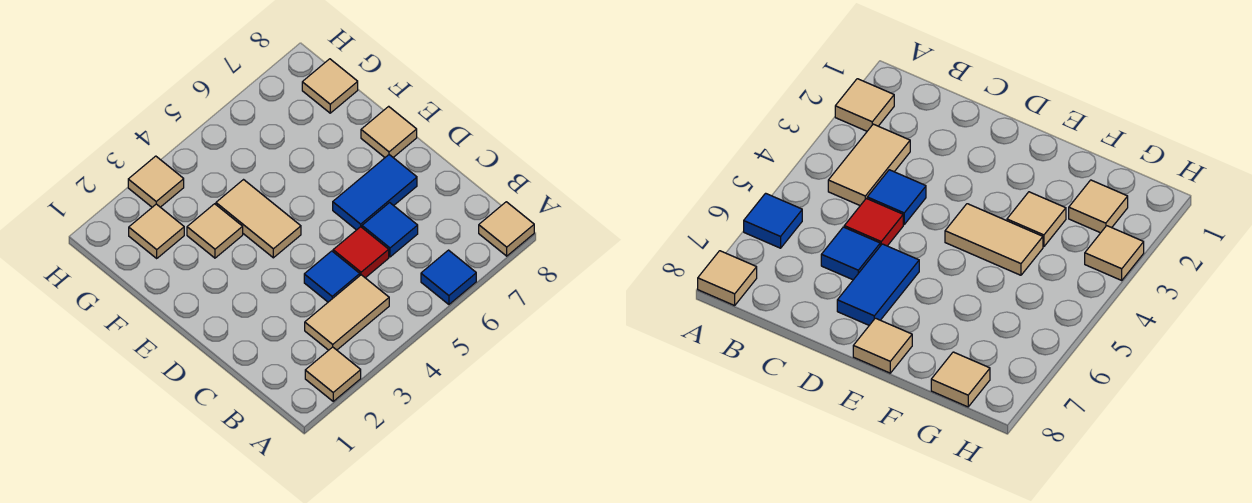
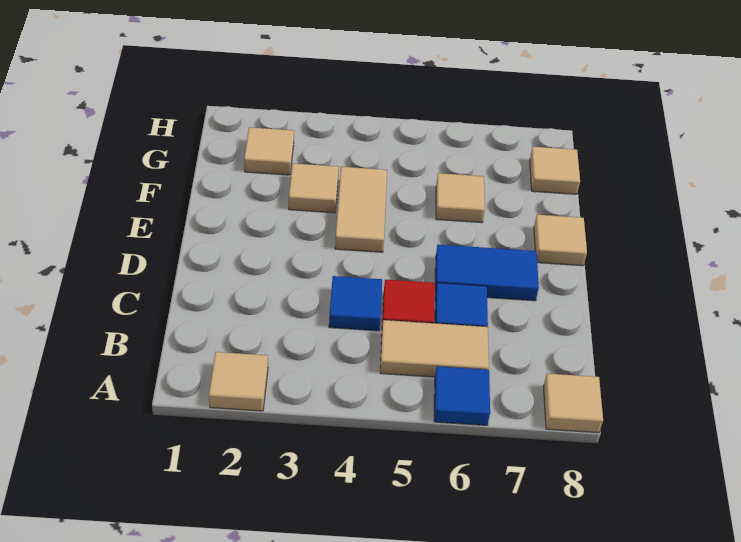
tan 1x2 tile [305,275,389,350] -> tan 1x2 tile moved to [380,320,489,377]
tan 1x1 tile [128,156,184,207] -> tan 1x1 tile moved to [436,173,485,223]

